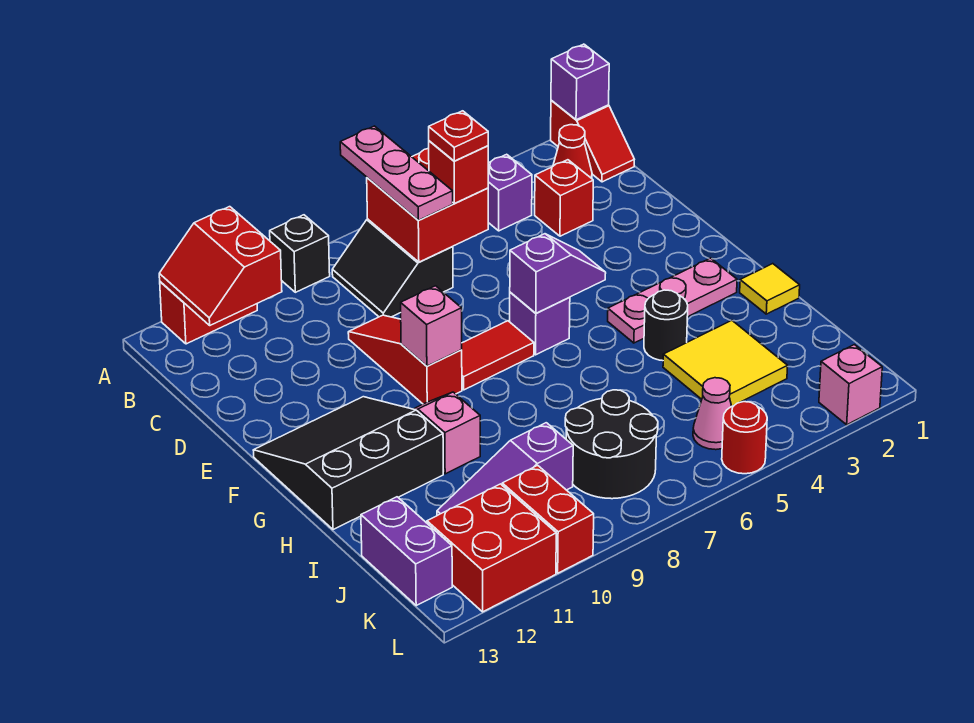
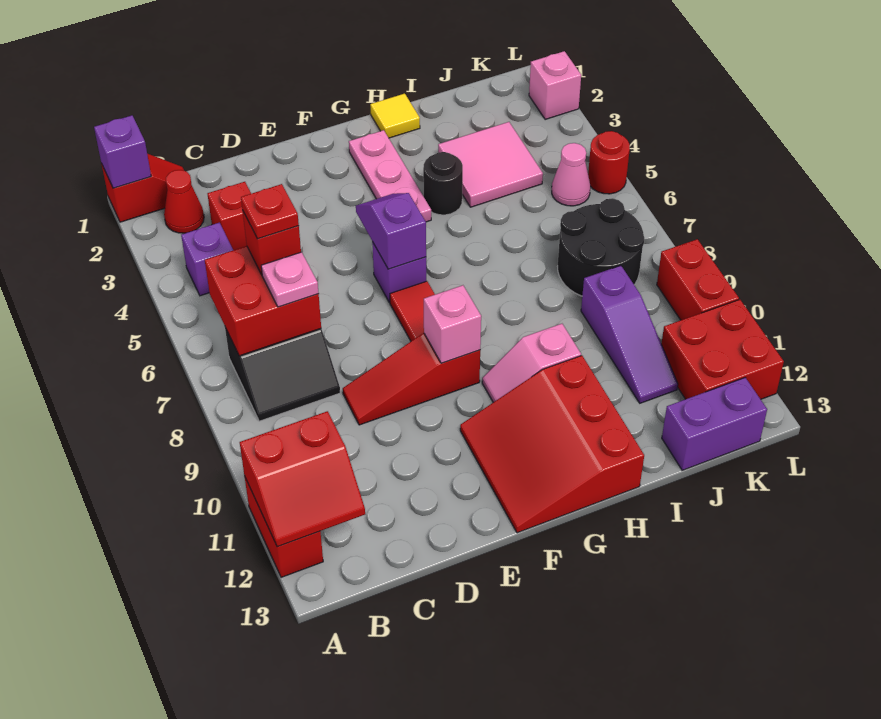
pink 1x3 plate [340,126,453,220] -> pink 1x1 plate [261,252,319,307]
black 1x1 brick [270,215,330,292] -> none
black 3x3 slope [253,397,443,530] -> red 3x3 slope [460,356,644,533]
yellow 2x2 tile [663,320,788,406] -> pink 2x2 tile [438,122,543,207]
red 1x2 brick [502,465,594,573] -> red 1x2 brick turned to [657,239,739,320]

